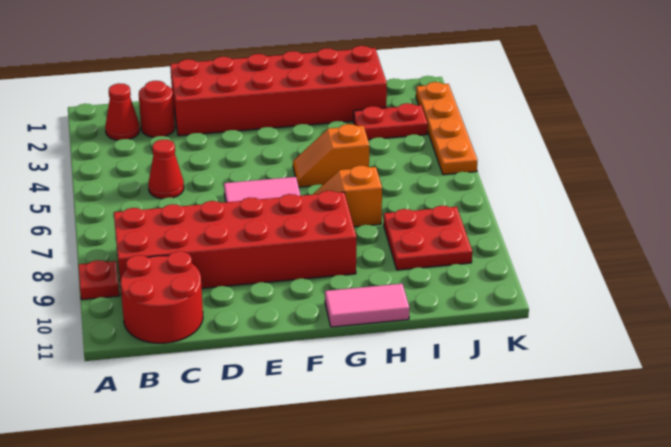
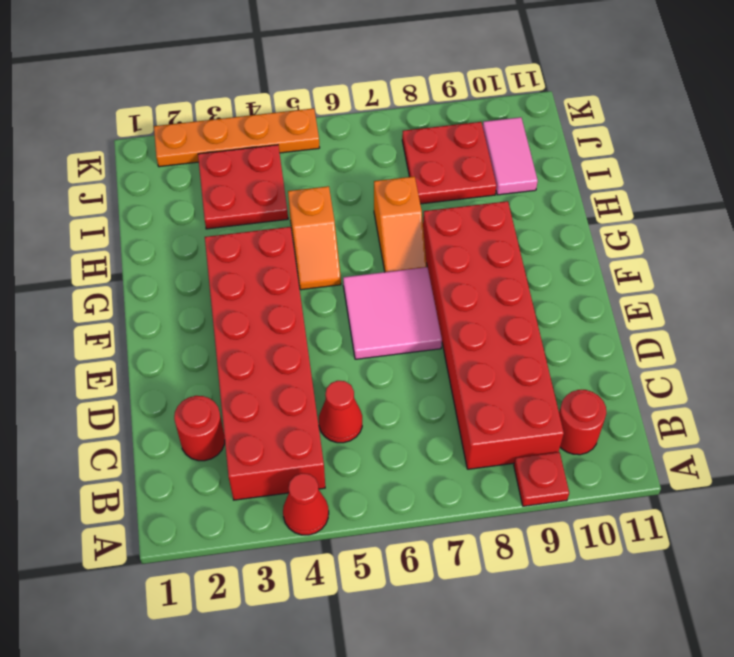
red 1x1 cone [105,83,140,140] -> red 1x1 cone moved to [283,473,329,535]
red 2x2 round brick [120,251,203,343] -> red 1x1 round brick [559,390,606,455]
red 2x6 brick [170,46,387,136] -> red 2x6 brick moved to [205,227,325,500]
pink 1x2 tile [325,284,409,327] -> pink 1x2 tile moved to [483,117,538,195]
red 1x2 plate [353,103,428,140] -> red 2x2 plate [198,145,288,229]

